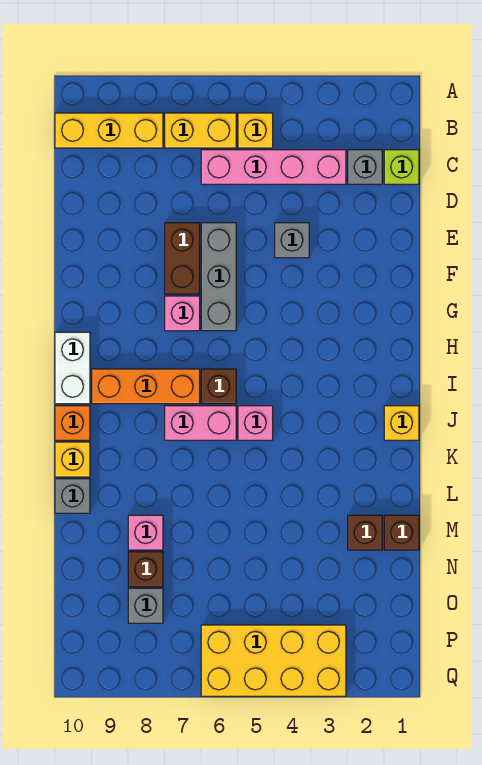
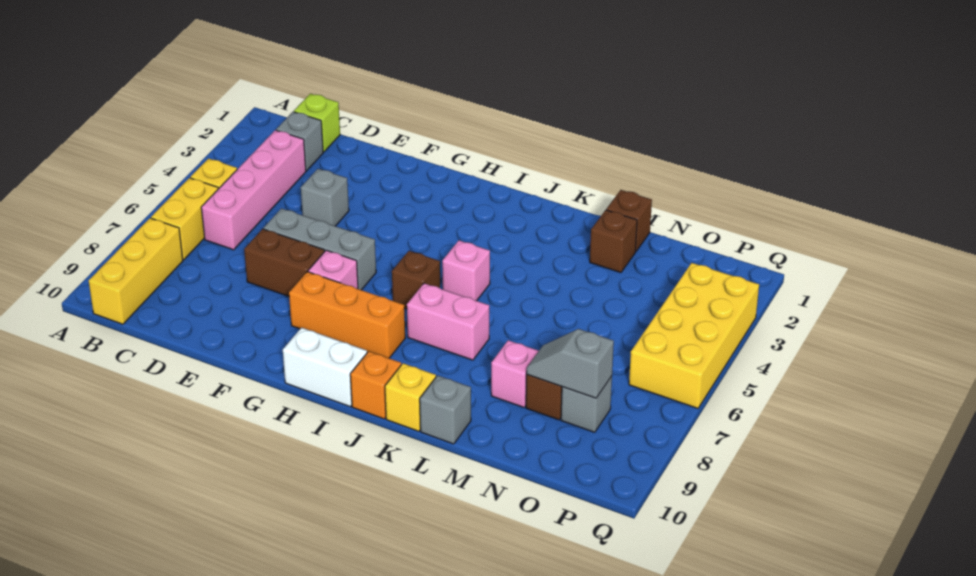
orange 1x3 brick [92,369,200,404] -> orange 1x3 brick turned to [289,272,405,358]
yellow 1x1 brick [384,406,419,440] -> none
pink 1x2 brick [165,406,236,440] -> pink 1x2 brick turned to [407,283,489,360]
none -> grey 1x2 slope [526,329,614,398]

